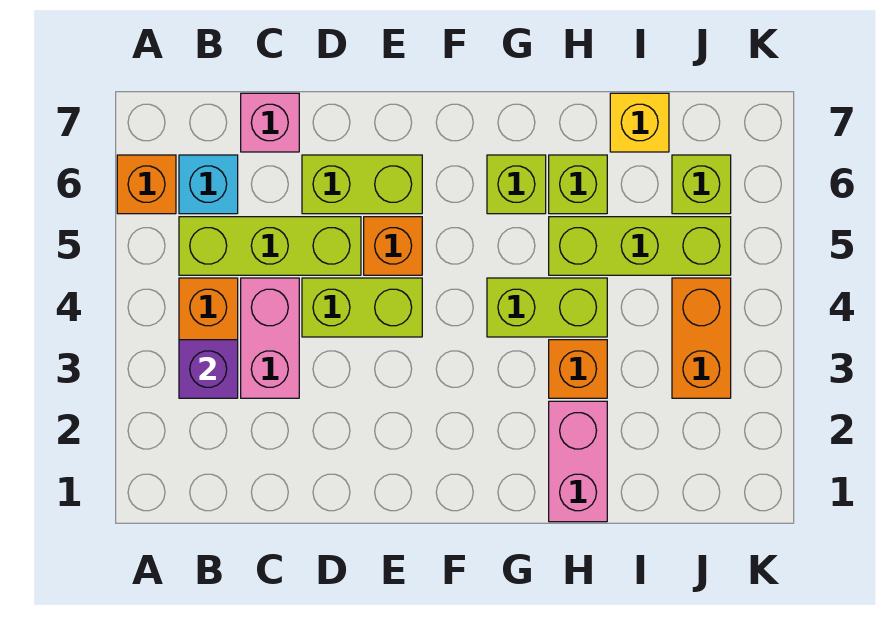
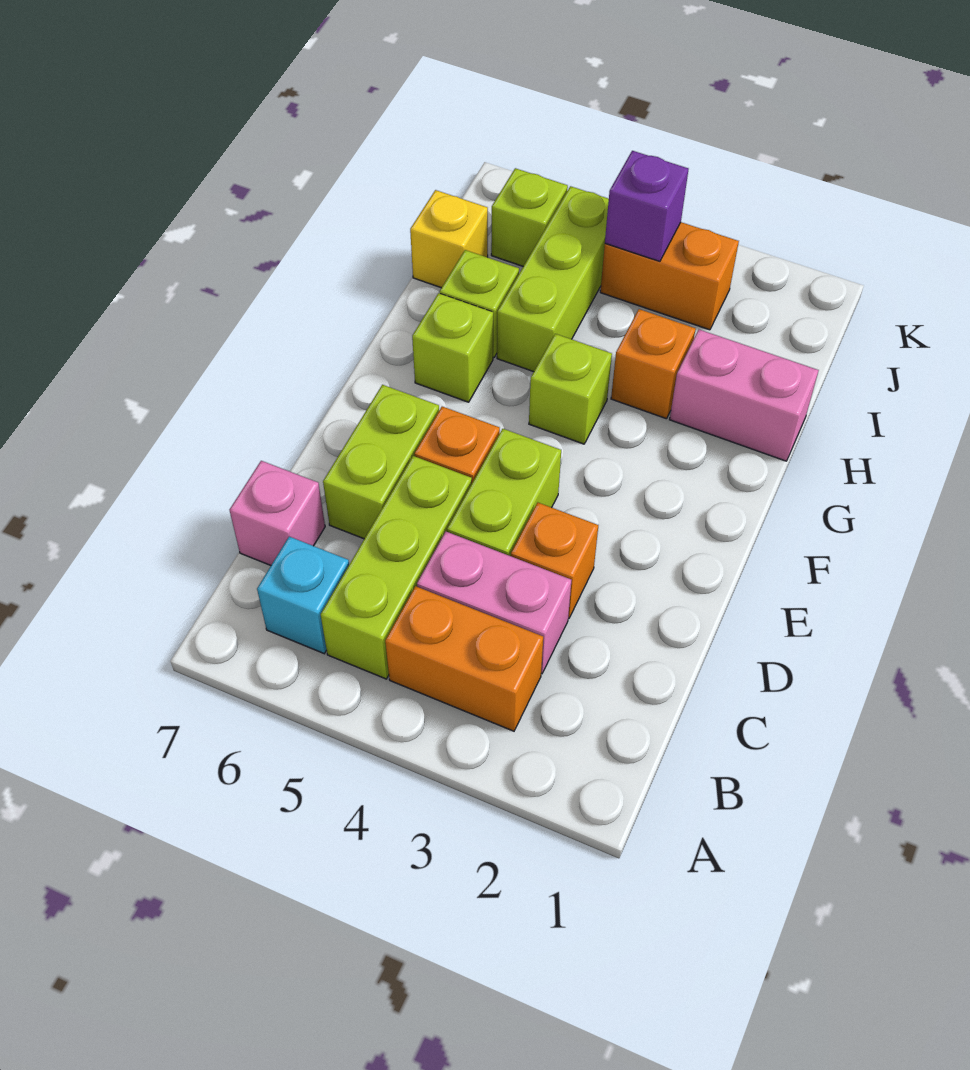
orange 1x1 brick [117,155,176,214] -> orange 1x1 brick moved to [511,503,598,618]
purple 1x1 brick [179,340,238,398] -> purple 1x1 brick moved to [605,151,689,261]
lime 1x2 brick [487,278,607,337] -> lime 1x1 brick [529,334,612,444]

